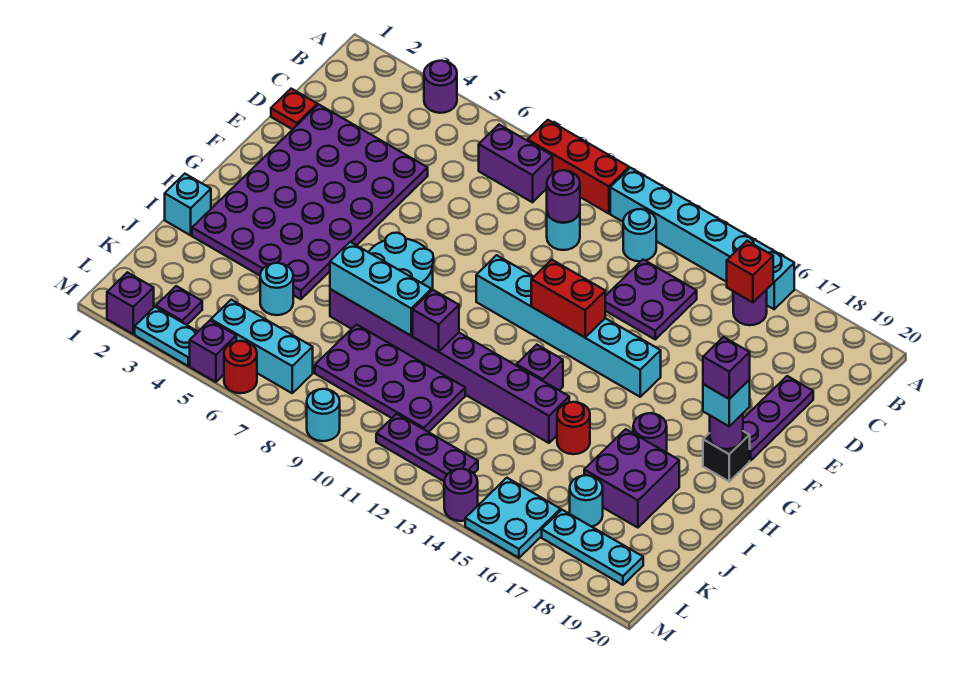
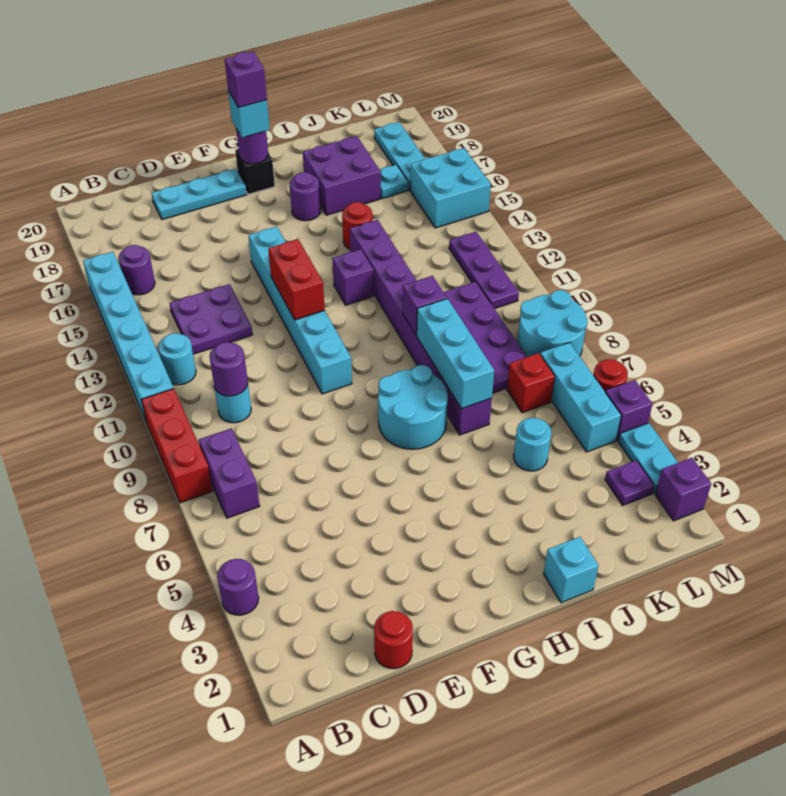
red 1x1 brick [727,241,773,302] -> red 1x1 brick moved to [507,353,555,413]
red 1x1 plate [271,89,317,129] -> red 1x1 round brick [374,611,413,669]
purple 4x6 plate [192,104,428,299] -> none
purple 1x3 plate [743,376,813,461] -> cyan 1x3 plate [151,169,247,220]
cyan 1x1 round brick [570,475,603,527] -> cyan 1x1 plate [380,165,408,198]
cyan 2x2 plate [465,478,561,558] -> cyan 2x2 brick [410,148,491,228]
cyan 1x1 round brick [307,389,340,441] -> cyan 2x2 round brick [517,290,588,357]
purple 1x1 round brick [444,469,478,521] -> none

